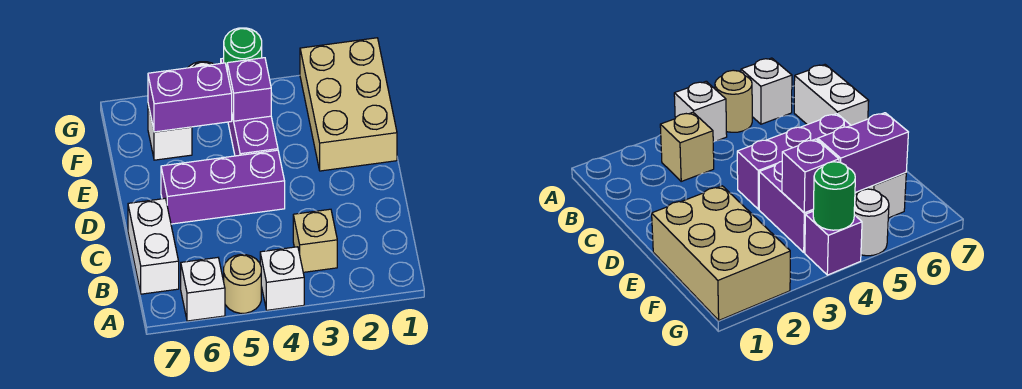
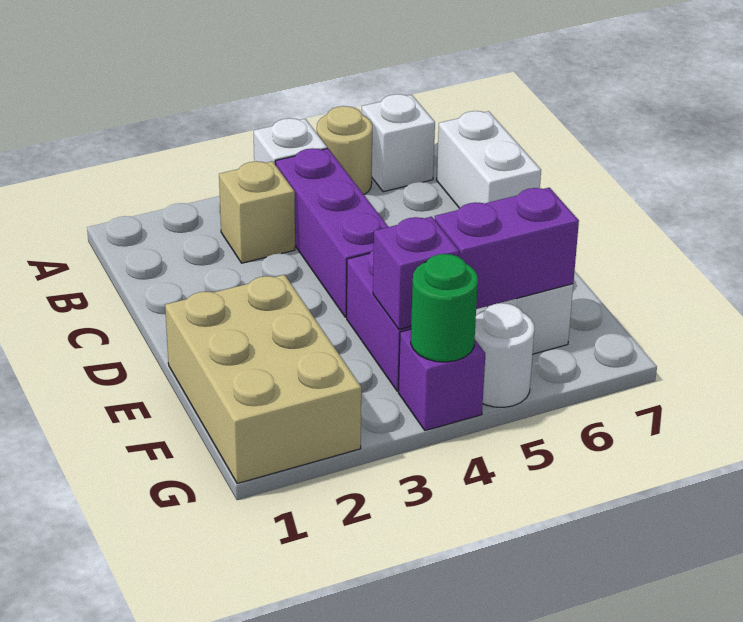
purple 1x3 brick [161,150,285,224] -> purple 1x3 brick turned to [275,148,388,317]

